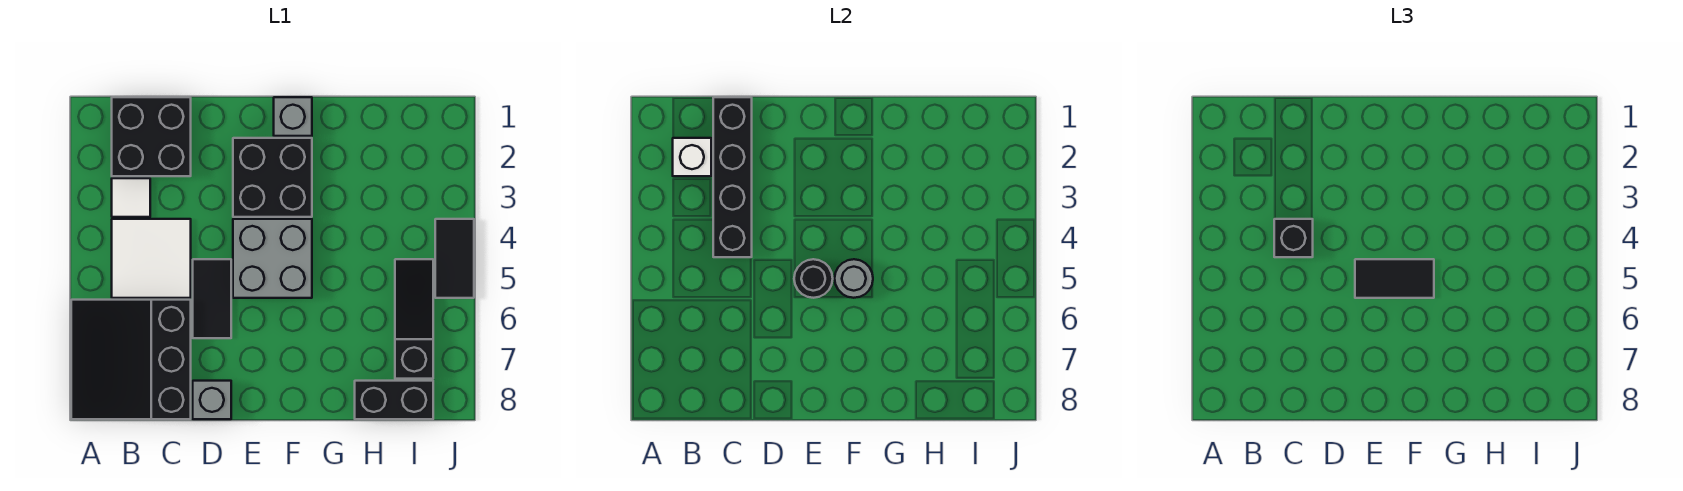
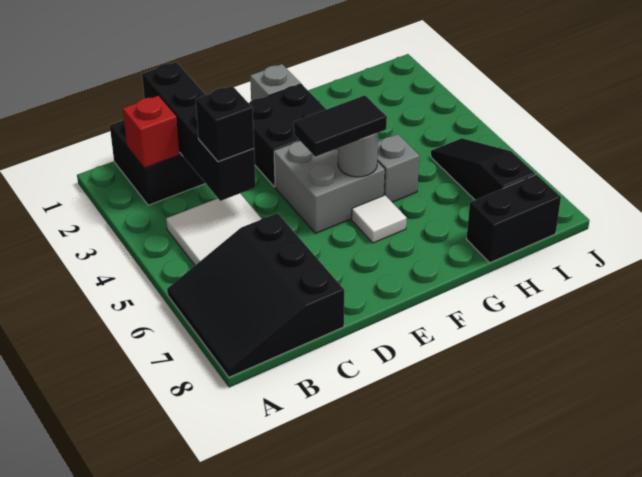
white 1x1 brick [673,138,711,176] -> red 1x1 brick [123,96,180,168]
white 1x1 tile [112,178,150,217] -> white 1x1 tile moved to [352,195,407,243]
black 1x2 tile [193,259,231,338] -> none
grey 1x1 brick [193,381,231,419] -> grey 1x1 brick moved to [377,134,419,202]
black 1x1 round brick [794,259,833,298] -> none
black 1x2 tile [435,219,474,298] -> none

